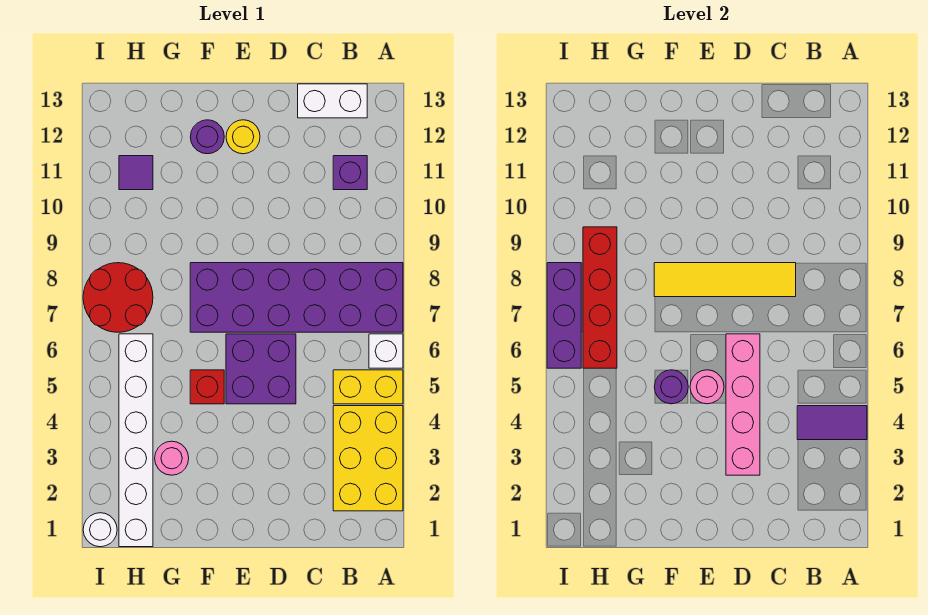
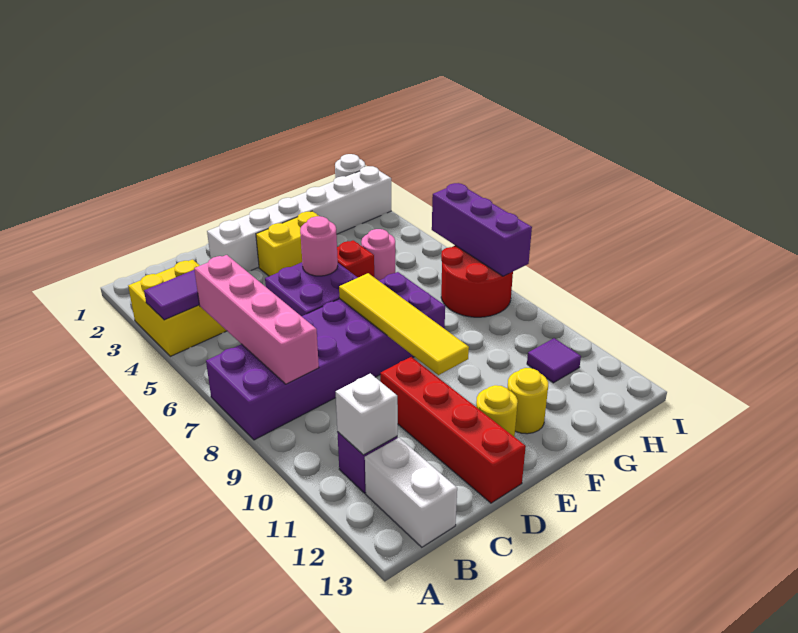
yellow 2x3 brick [333,406,403,511] -> yellow 2x2 brick [128,260,226,356]
yellow 1x2 brick [333,370,403,404] -> yellow 1x2 brick moved to [256,211,318,276]
white 1x1 brick [369,334,403,368] -> white 1x1 brick moved to [336,373,398,455]
white 1x2 brick [298,84,367,118] -> white 1x2 brick turned to [365,438,457,547]
yellow 1x4 tile [654,263,796,297] -> yellow 1x4 tile turned to [339,273,469,375]
pink 1x4 brick [726,334,760,475] -> pink 1x4 brick moved to [194,255,319,384]
purple 1x1 round brick [654,370,688,404] -> none
purple 1x1 round brick [190,120,224,154] -> yellow 1x1 round brick [507,368,548,434]
pink 1x1 round brick [155,441,189,475] -> pink 1x1 round brick moved to [361,229,395,281]
white 1x6 brick [119,334,153,547] -> white 1x6 brick turned to [207,166,391,272]
red 1x4 brick [583,227,617,368] -> red 1x4 brick moved to [380,357,526,503]

